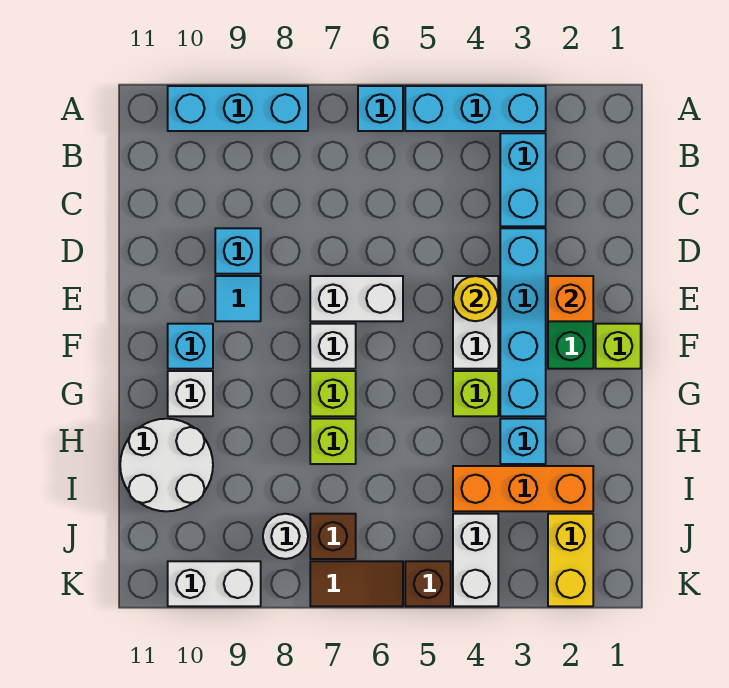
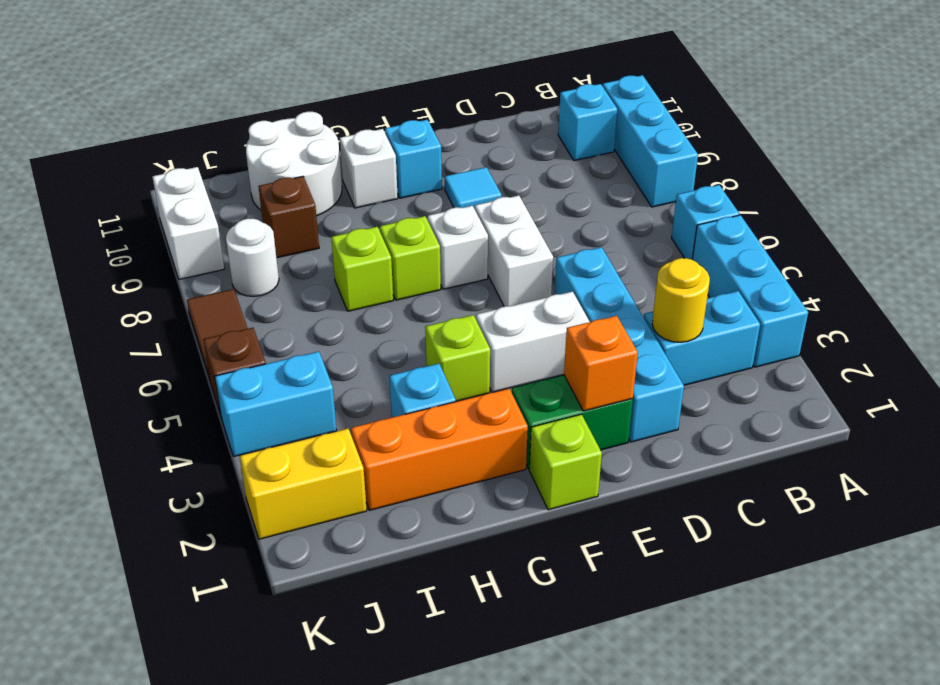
cyan 1x4 brick [500,228,546,416] -> cyan 1x4 brick turned to [555,247,684,442]
cyan 1x1 brick [215,228,261,274] -> cyan 1x1 brick moved to [558,84,617,161]
yellow 1x1 round brick [453,276,498,321] -> yellow 1x1 round brick moved to [652,258,710,342]
orange 1x3 brick [453,466,593,511] -> orange 1x3 brick turned to [351,389,528,510]
white 1x2 brick [453,514,498,606] -> cyan 1x2 brick [215,352,337,457]
brown 1x1 brick [310,514,356,559] -> brown 1x1 brick moved to [259,176,319,258]

